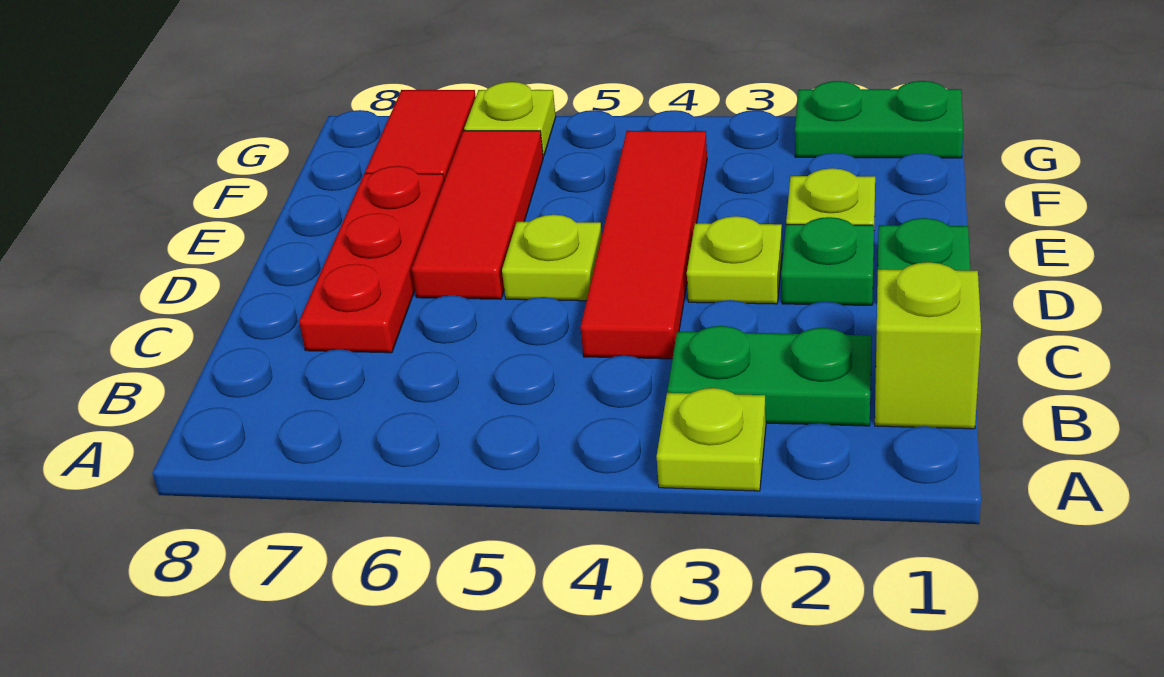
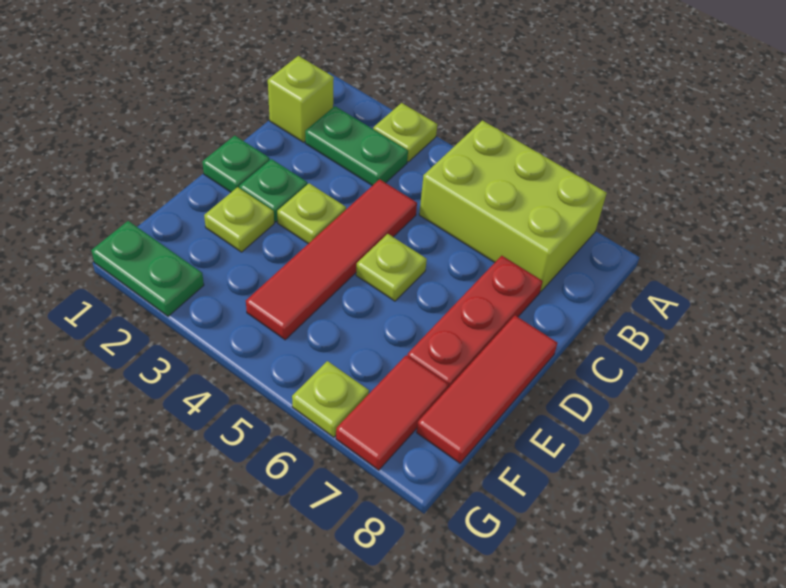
none -> lime 2x3 brick [419,120,607,291]
red 1x3 tile [412,130,543,299] -> red 1x3 tile moved to [417,316,557,463]

